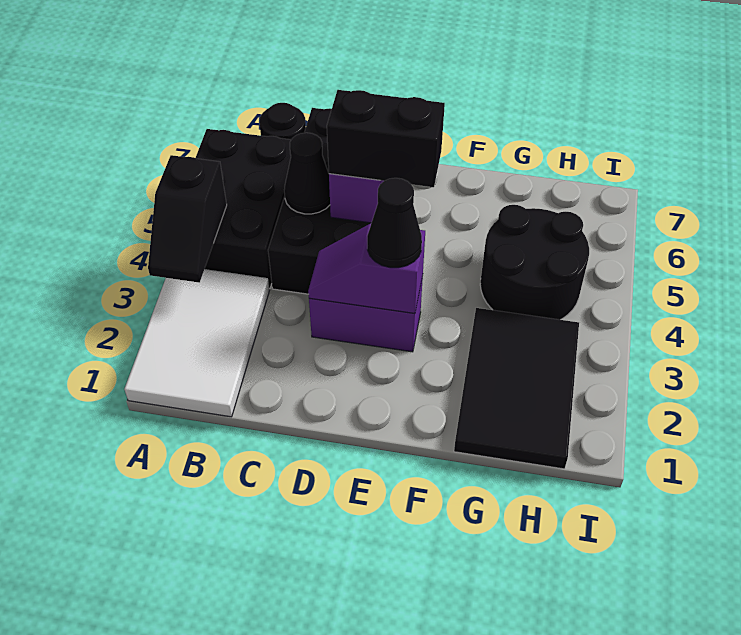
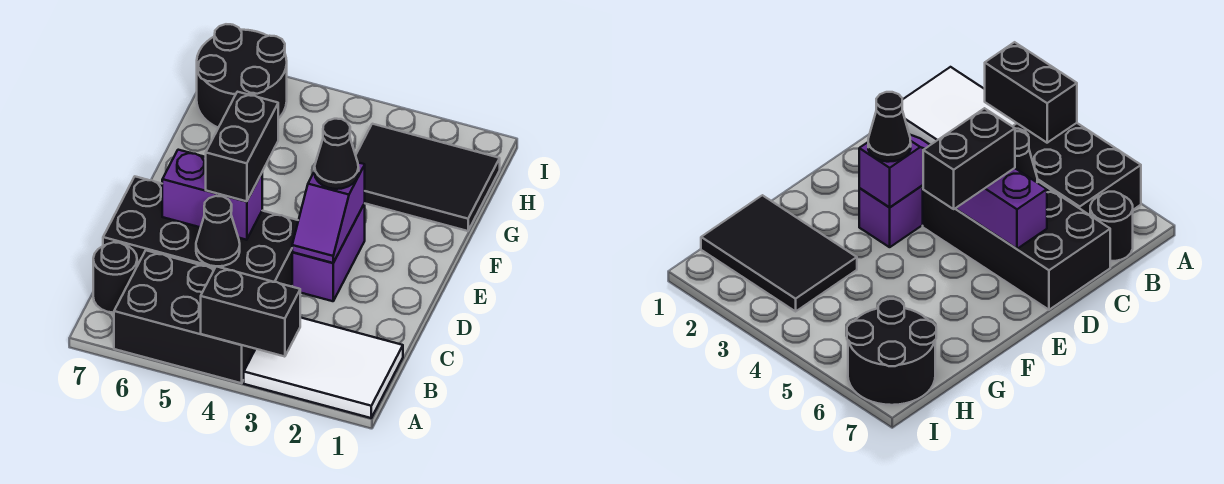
black 1x2 slope [148,155,227,283] -> black 1x2 brick [201,266,300,357]
black 2x2 round brick [480,205,589,320] -> black 2x2 round brick moved to [197,24,287,128]

